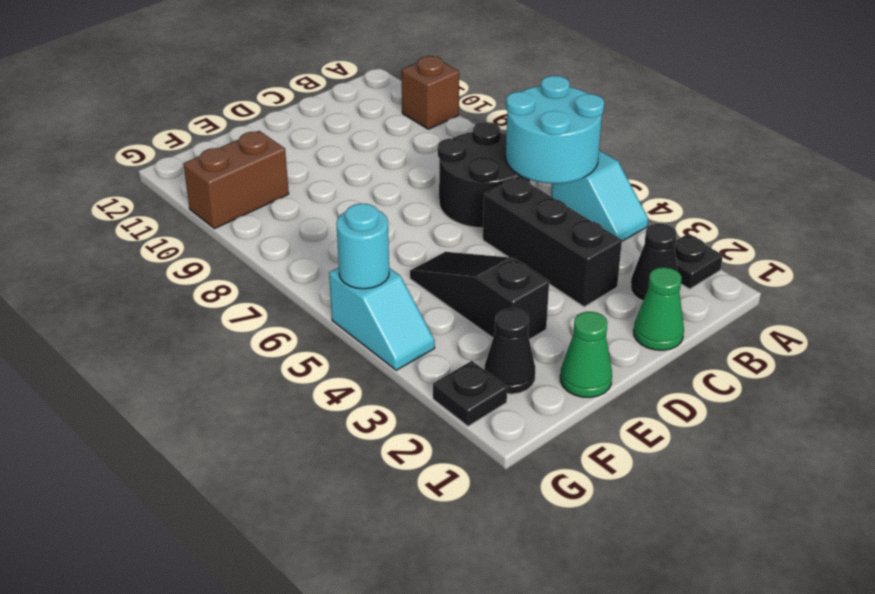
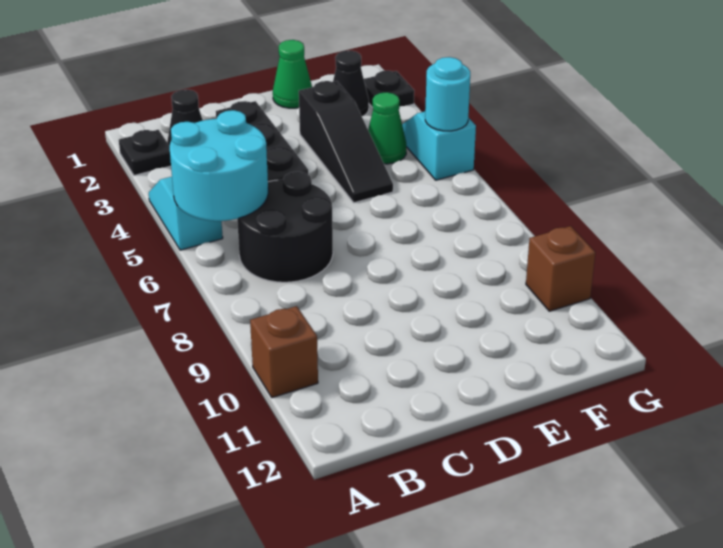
green 1x1 cone [634,267,684,350] -> green 1x1 cone moved to [368,92,406,164]
brown 1x2 brick [183,131,289,229] -> brown 1x1 brick [526,226,595,311]

